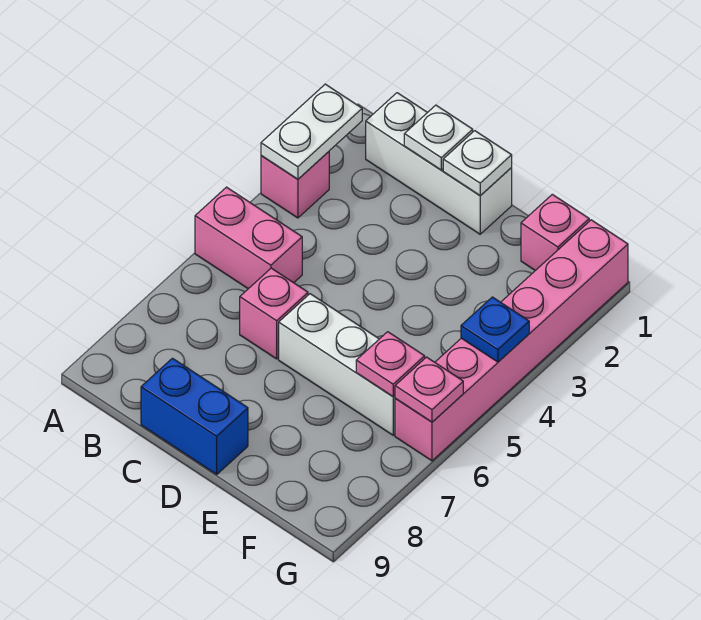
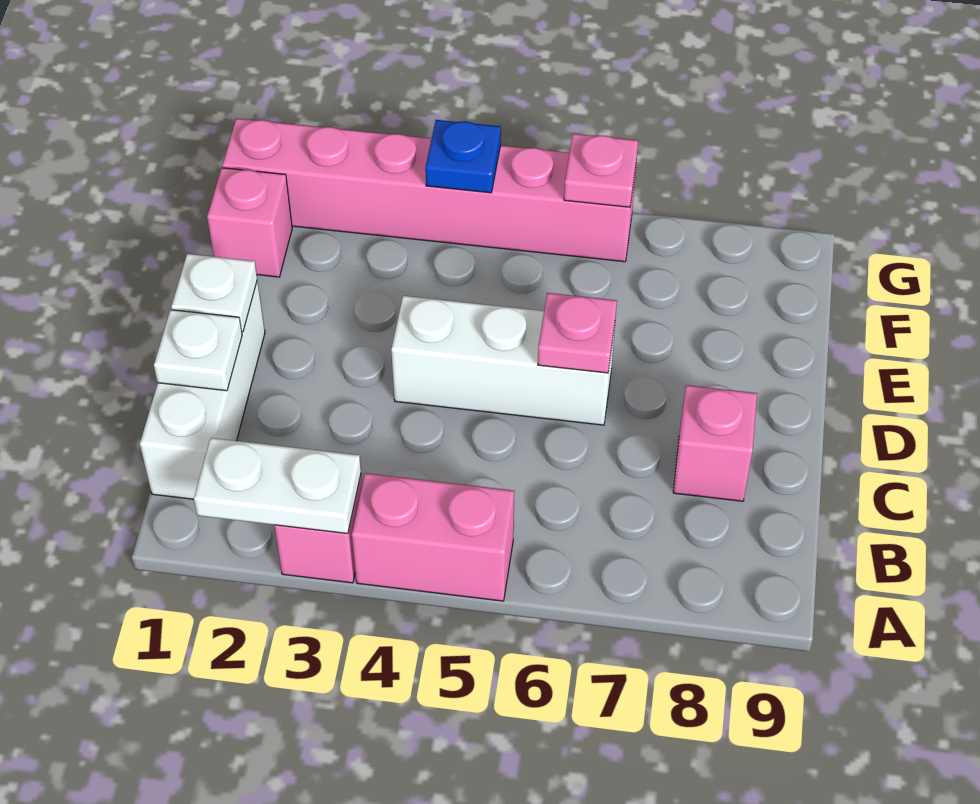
pink 1x2 brick [195,187,302,289] -> pink 1x2 brick turned to [352,473,514,601]
pink 1x1 brick [240,268,308,359] -> pink 1x1 brick moved to [673,385,757,501]
blue 1x2 brick [141,358,248,474] -> none
white 1x3 brick [279,294,395,435] -> white 1x3 brick turned to [391,296,615,425]
pink 1x1 plate [356,332,425,397] -> pink 1x1 plate moved to [538,293,617,373]

